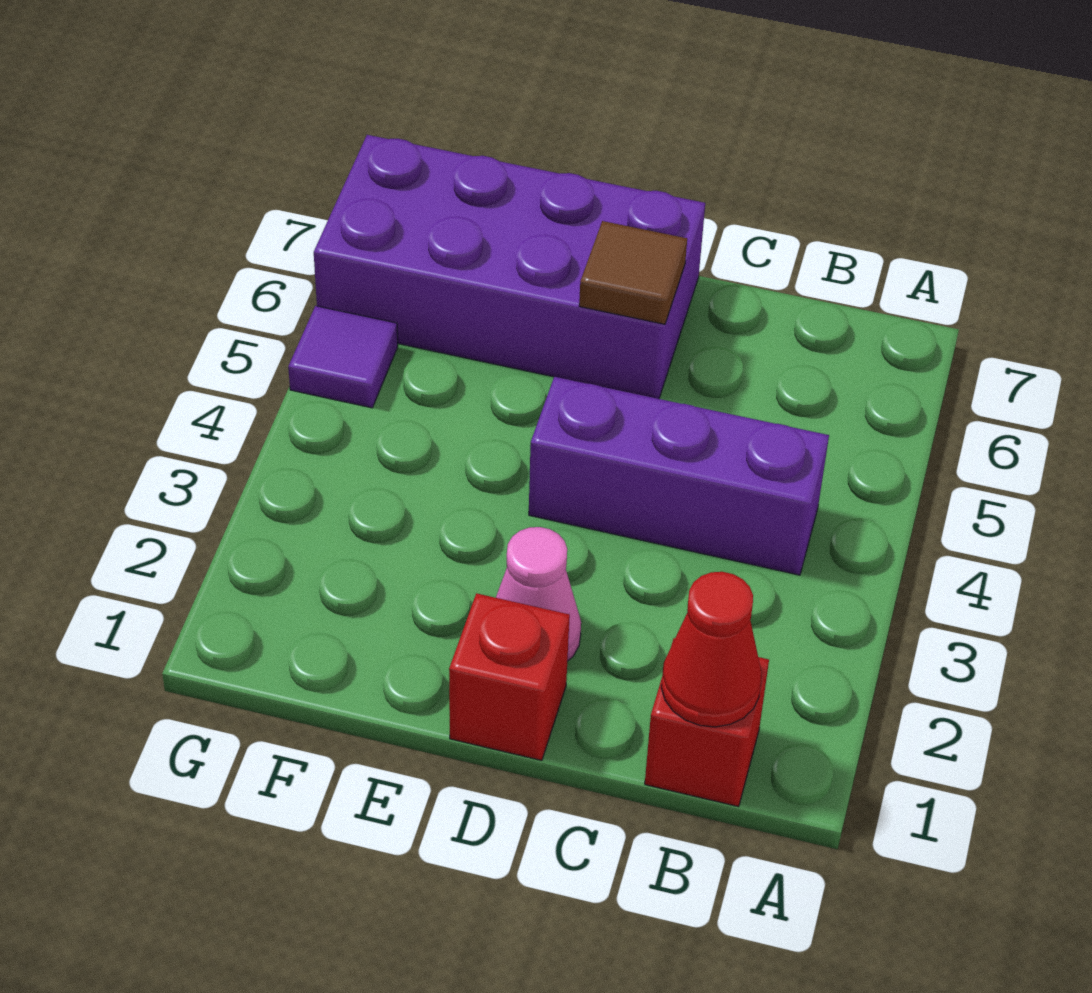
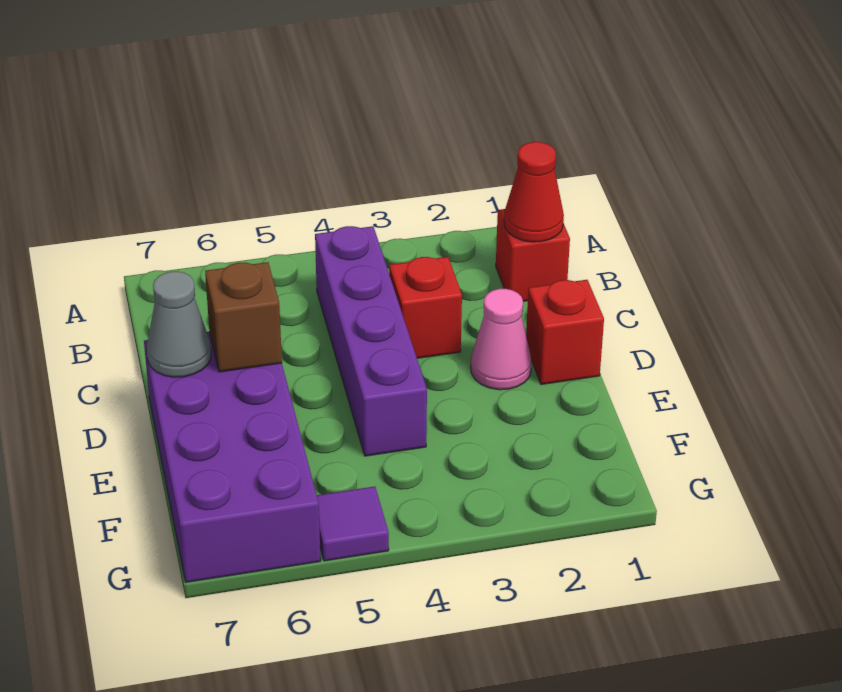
purple 1x3 brick [529,377,829,575] -> purple 1x4 brick [315,226,427,456]
none -> red 1x1 brick [389,257,462,358]
brown 1x1 tile [579,221,687,324] -> brown 1x1 brick [205,262,282,372]
none -> grey 1x1 cone [147,271,211,377]

